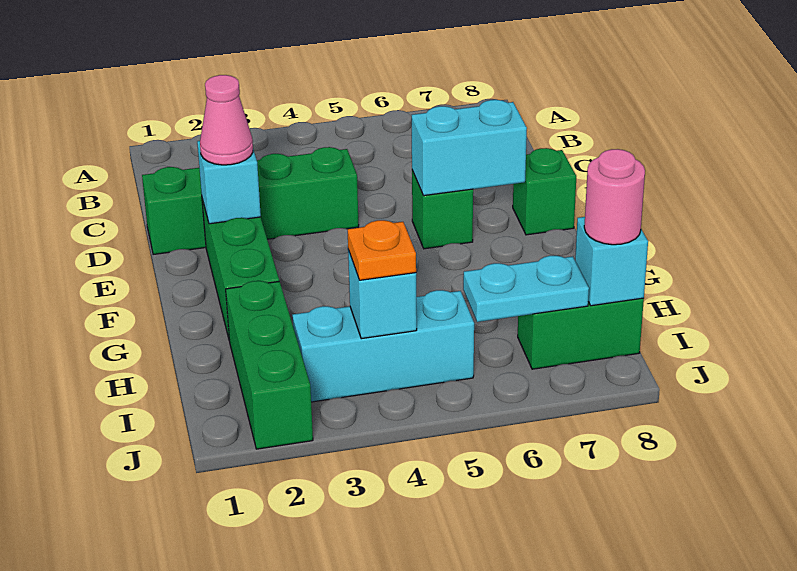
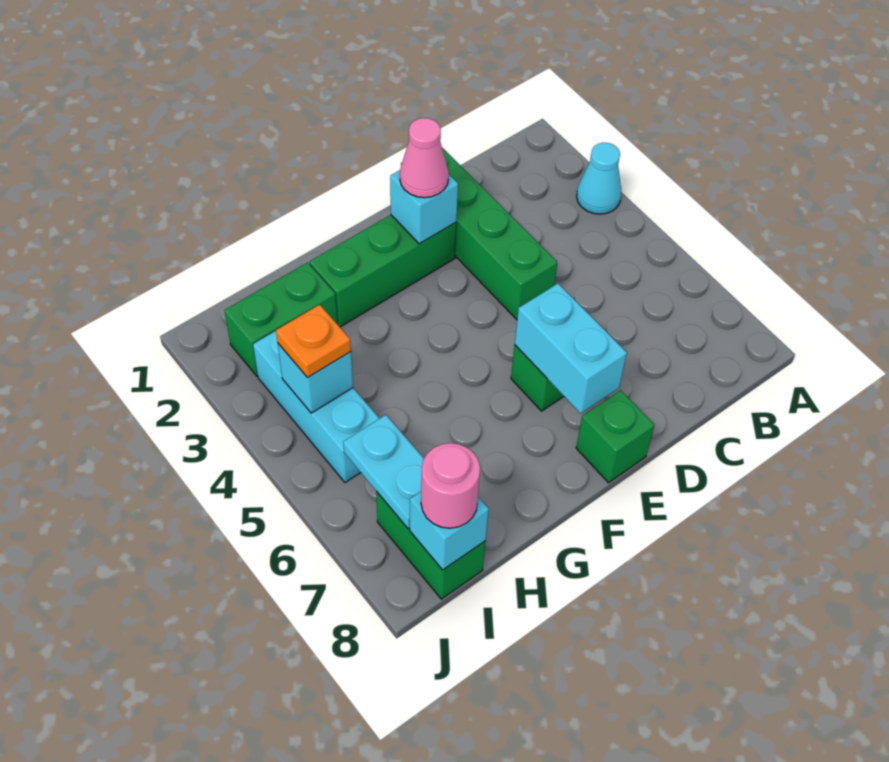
none -> cyan 1x1 cone [577,143,621,214]
green 1x3 brick [226,281,313,449] -> green 1x2 brick [224,263,337,376]

